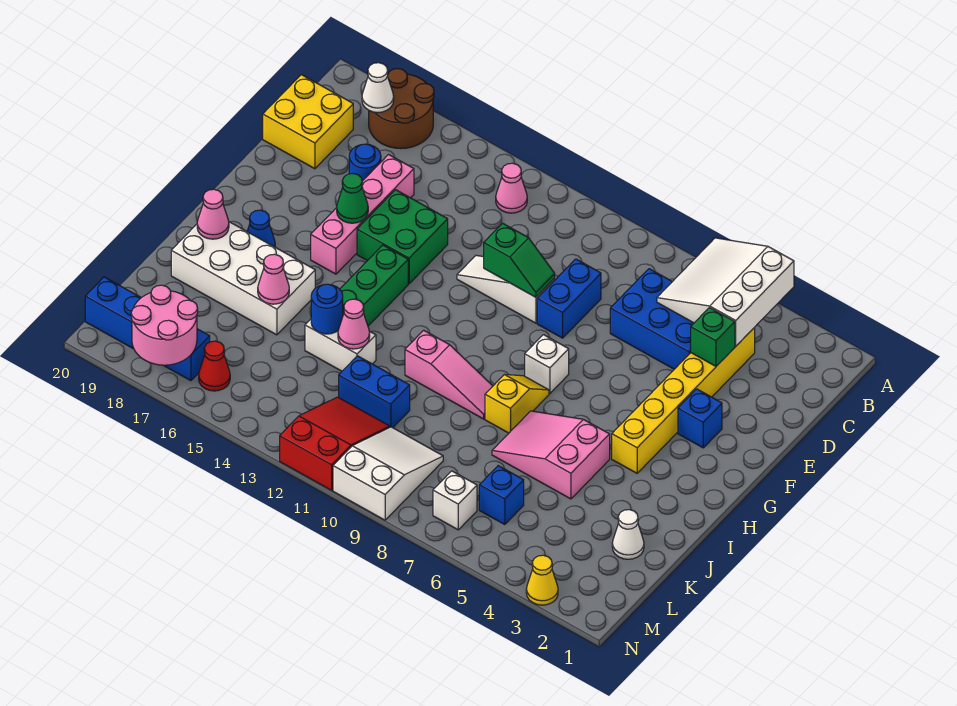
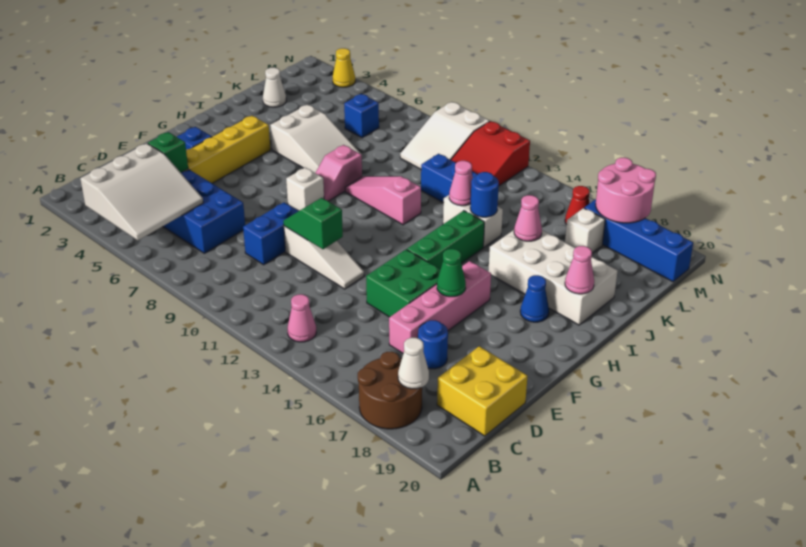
yellow 1x2 slope [485,375,549,433] -> pink 1x2 slope [316,145,362,201]
pink 2x3 slope [492,411,610,499] -> white 2x3 slope [270,104,361,173]
white 1x1 brick [433,471,477,530] -> white 1x1 brick moved to [565,208,605,253]

